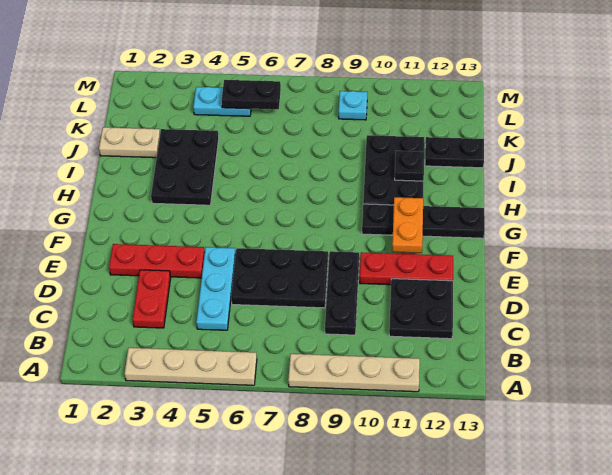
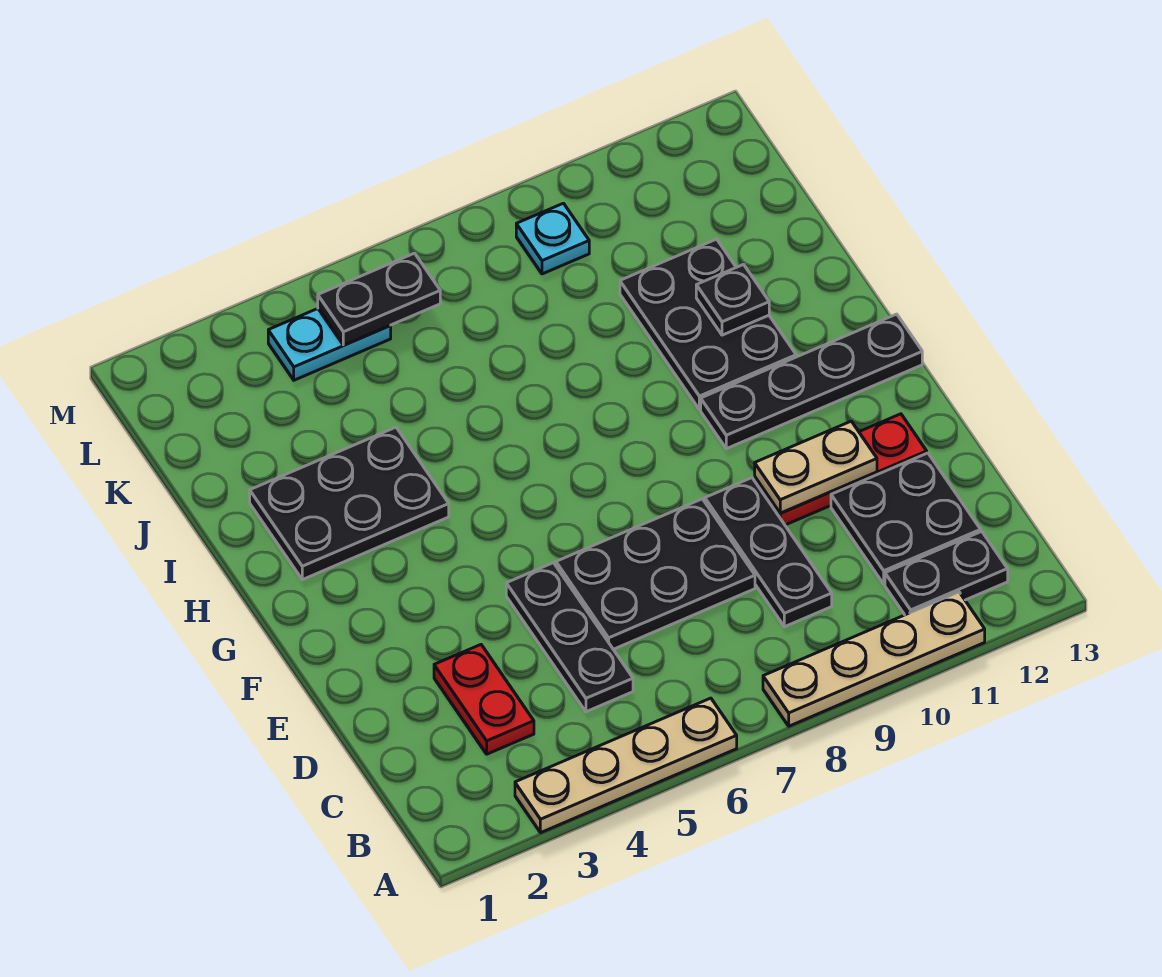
cyan 1x3 plate [196,247,236,330] -> black 1x3 plate [506,563,633,712]
red 1x3 plate [109,244,205,278] -> none
orange 1x2 plate [392,197,423,253] -> none
black 2x3 plate [151,129,219,205] -> black 2x3 plate turned to [250,427,449,580]
tan 1x2 plate [99,127,160,158] -> tan 1x2 plate moved to [755,421,877,513]
black 1x2 plate [425,137,484,168] -> black 1x2 plate moved to [885,531,1008,615]

